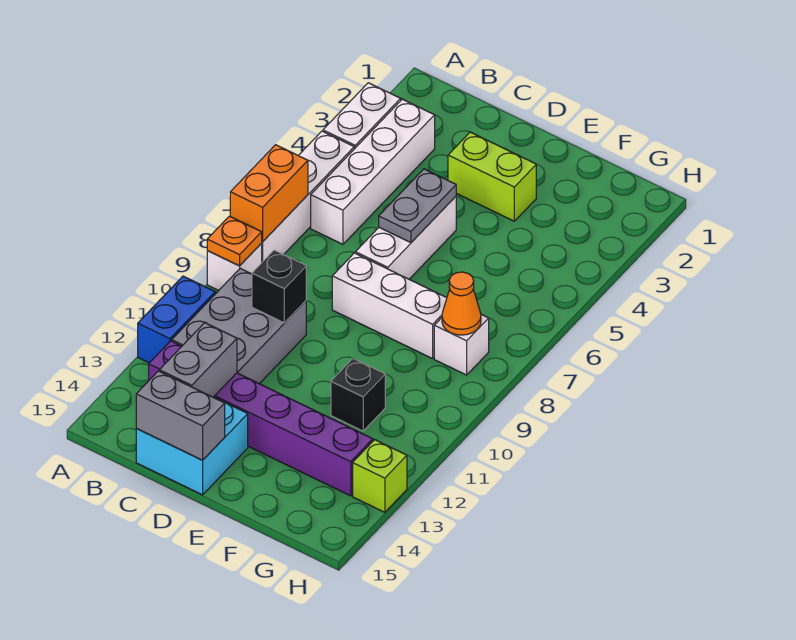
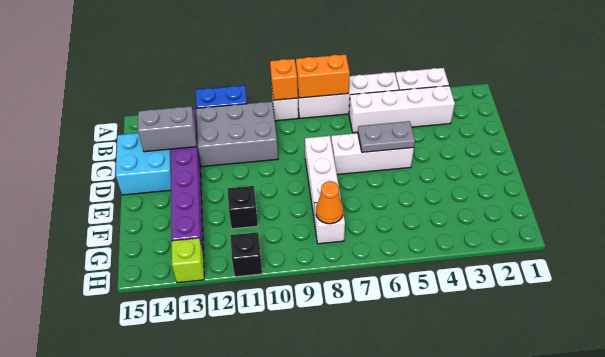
orange 1x1 plate [207,216,262,266] -> orange 1x1 brick [270,59,298,100]
black 1x1 brick [252,250,306,323] -> black 1x1 brick moved to [230,232,262,277]
grey 1x2 brick [136,371,225,460] -> none
lime 1x2 brick [448,132,536,221] -> none

